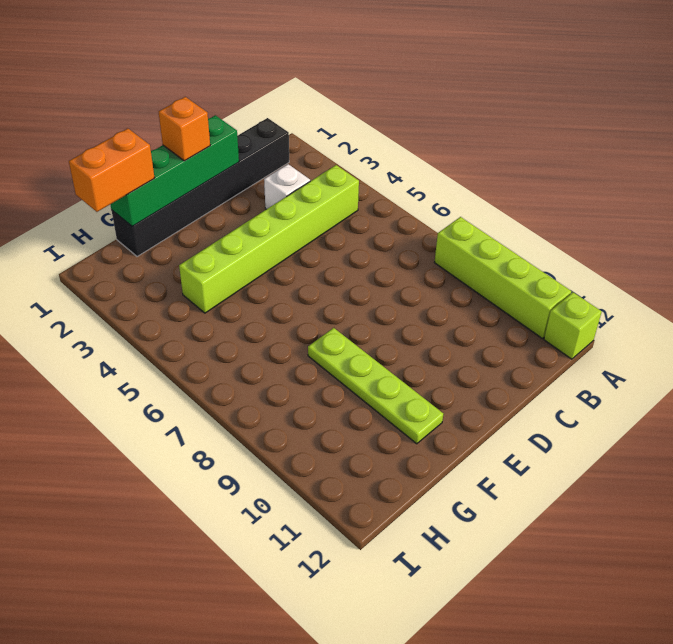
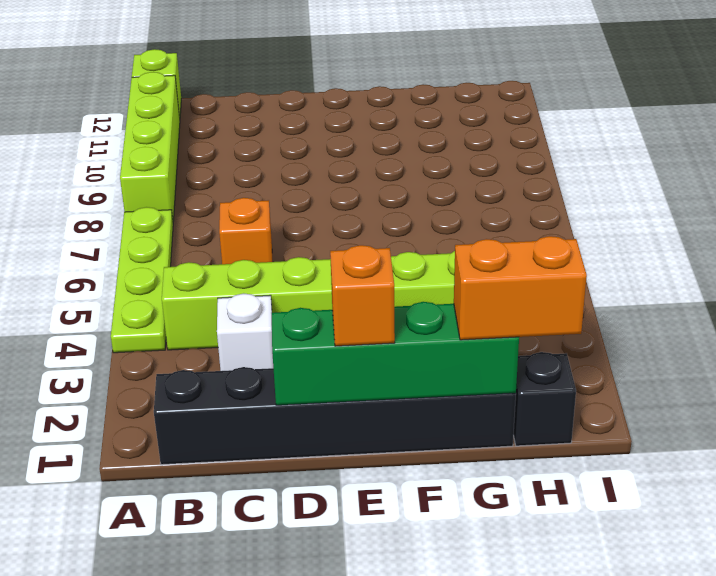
none -> orange 1x1 brick [219,198,272,264]
lime 1x4 plate [308,328,443,444] -> lime 1x4 plate moved to [111,207,173,353]
none -> black 1x1 brick [513,352,576,446]

